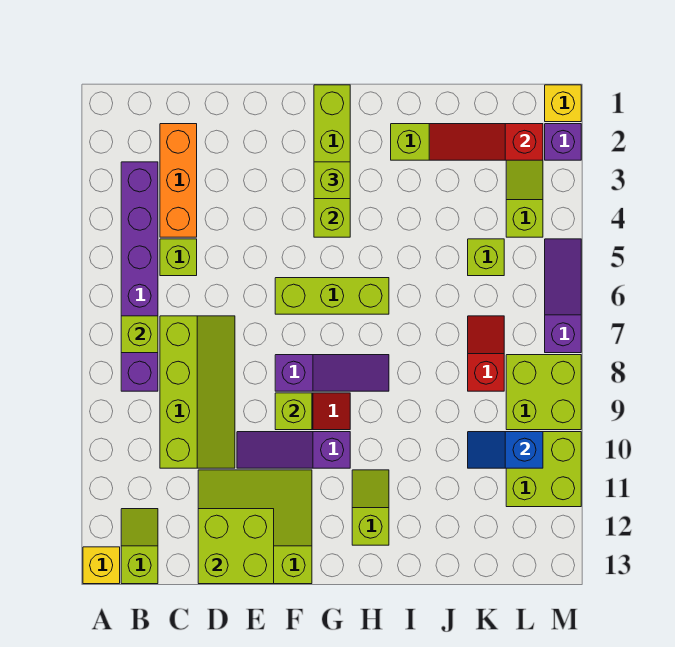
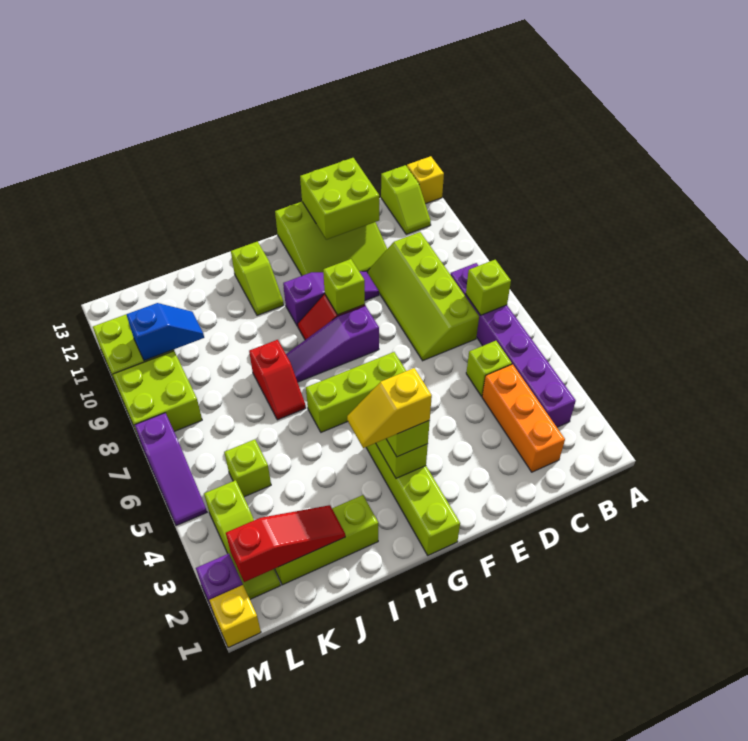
none -> yellow 1x2 slope [347,368,432,448]
red 1x2 slope [468,316,504,391] -> red 1x2 slope moved to [249,340,306,420]

